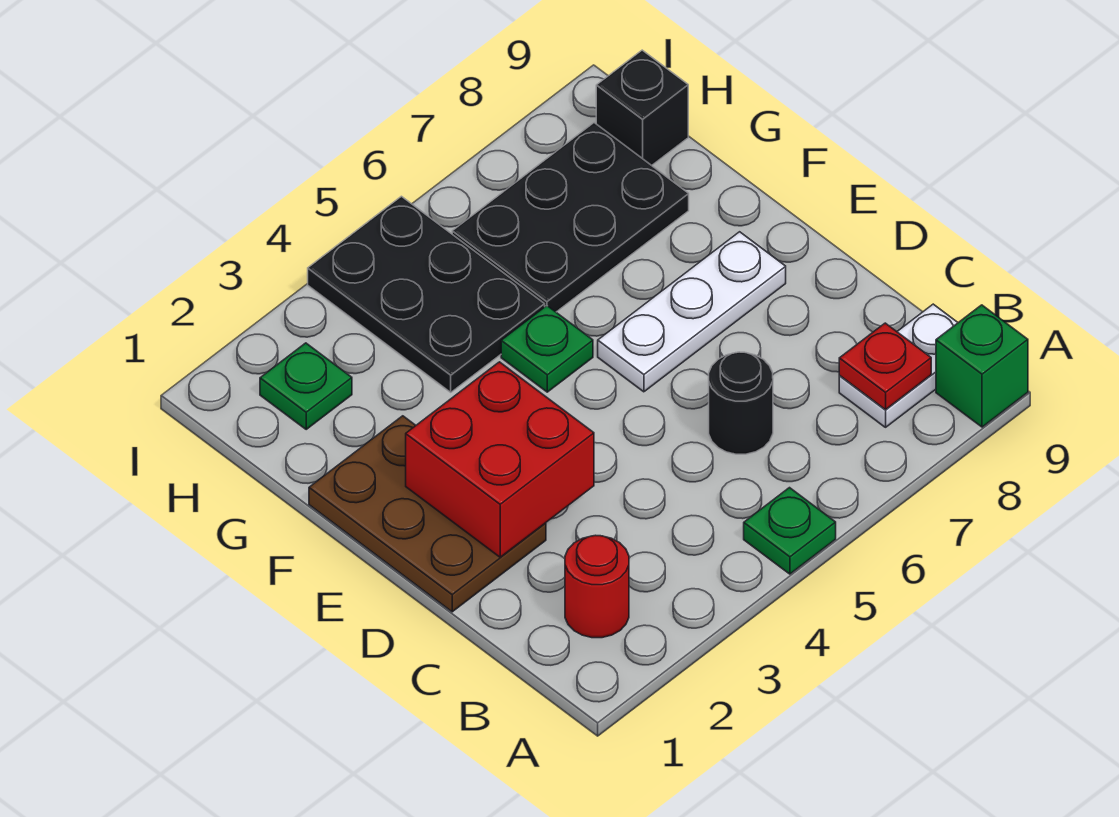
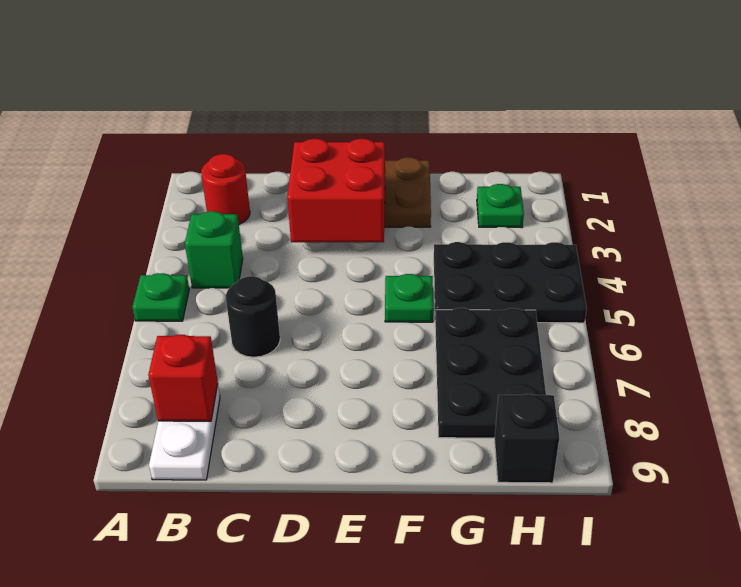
green 1x1 brick [936,305,1028,427] -> green 1x1 brick moved to [185,211,243,288]
red 1x1 plate [839,323,931,410] -> red 1x1 brick [148,335,218,421]
white 1x3 plate [598,232,786,392] -> none

